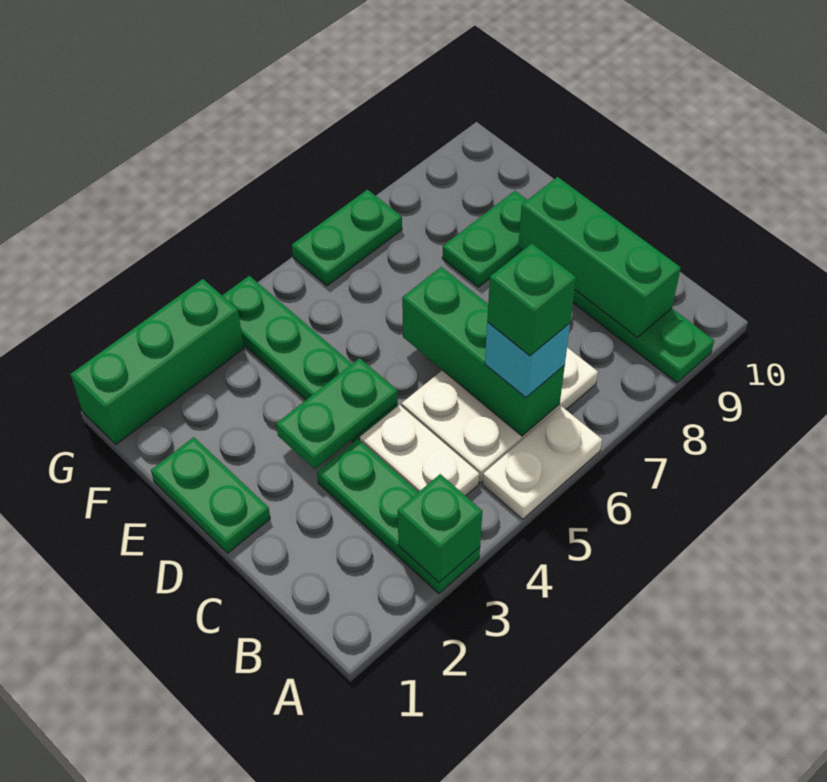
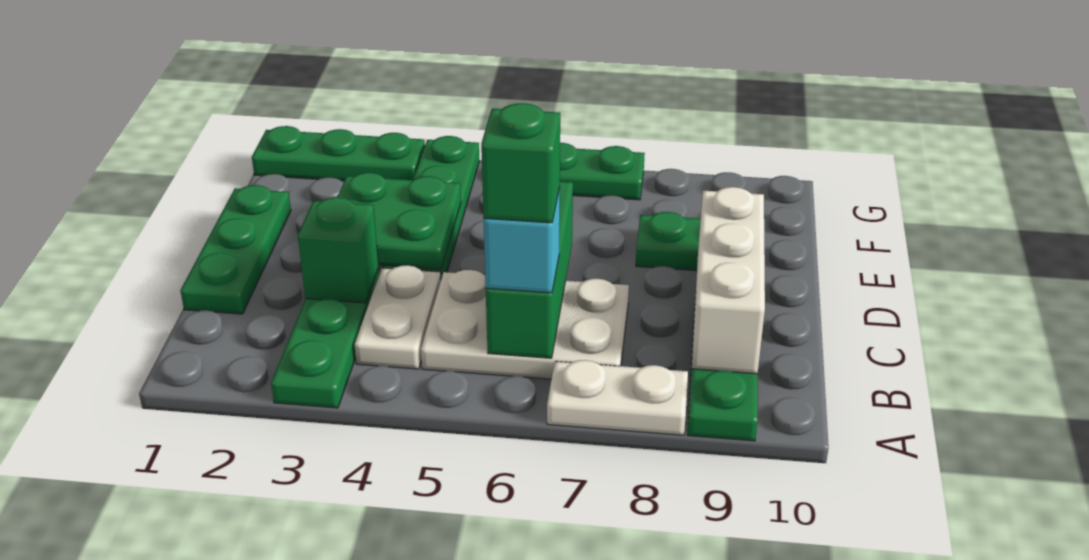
green 1x1 brick [398,474,482,582] -> green 1x1 brick moved to [298,197,379,303]
white 1x2 plate [483,406,602,519] -> white 1x2 plate moved to [547,360,688,435]
green 1x3 brick [518,177,681,337] -> white 1x3 brick [692,187,765,374]
green 1x2 plate [151,437,270,553] -> green 1x3 plate [180,185,291,314]
green 1x2 plate [276,358,398,469] -> green 2x2 plate [337,173,461,269]
green 1x3 brick [71,279,244,444] -> green 1x3 plate [252,126,425,181]

